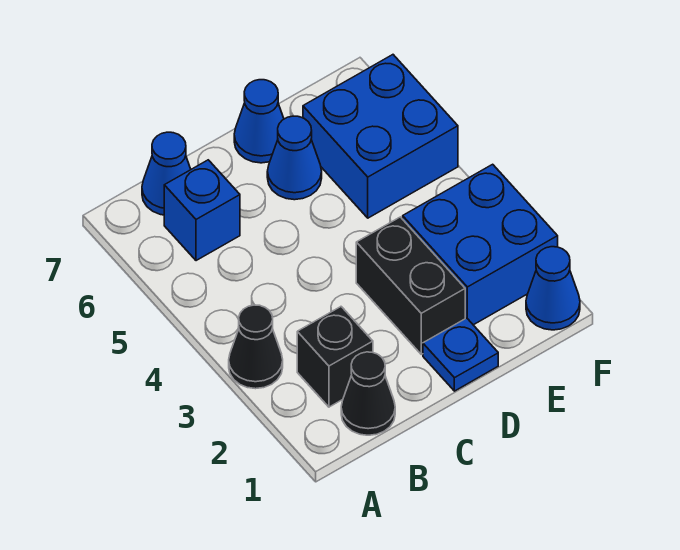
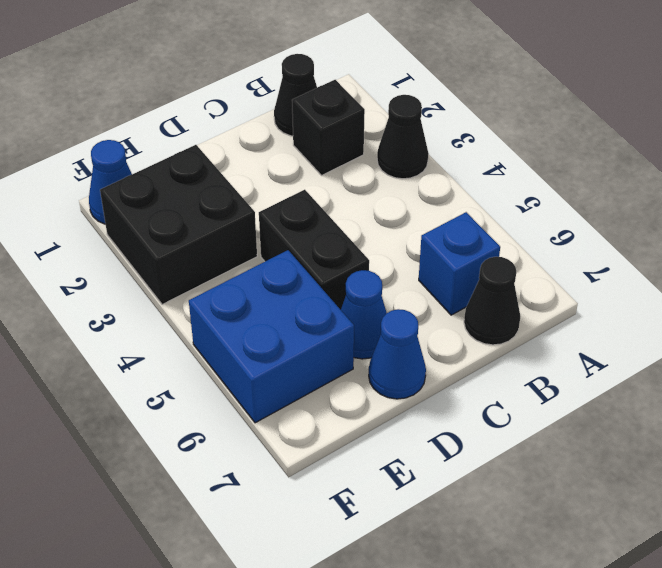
blue 1x1 cone [142,132,191,215] -> black 1x1 cone [464,257,520,345]
blue 1x1 plate [423,318,498,391] -> none
black 1x2 brick [356,217,465,354] -> black 1x2 brick moved to [259,190,369,310]
blue 2x2 brick [403,164,558,325] -> black 2x2 brick [100,145,257,305]

